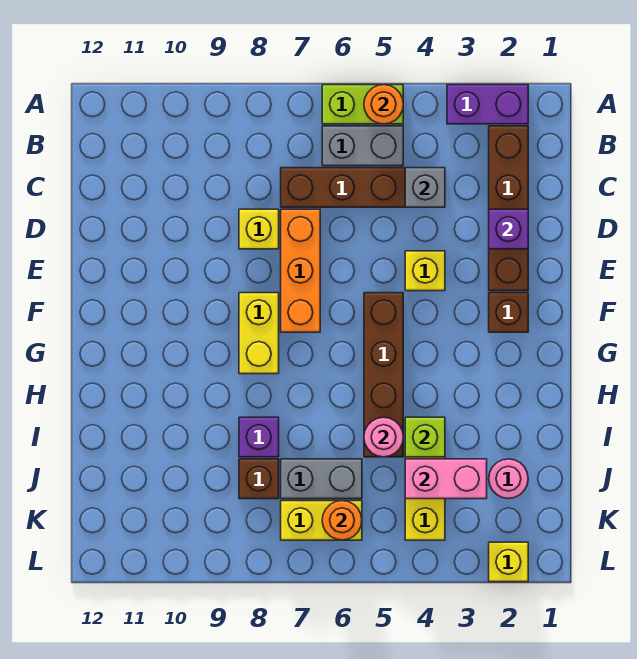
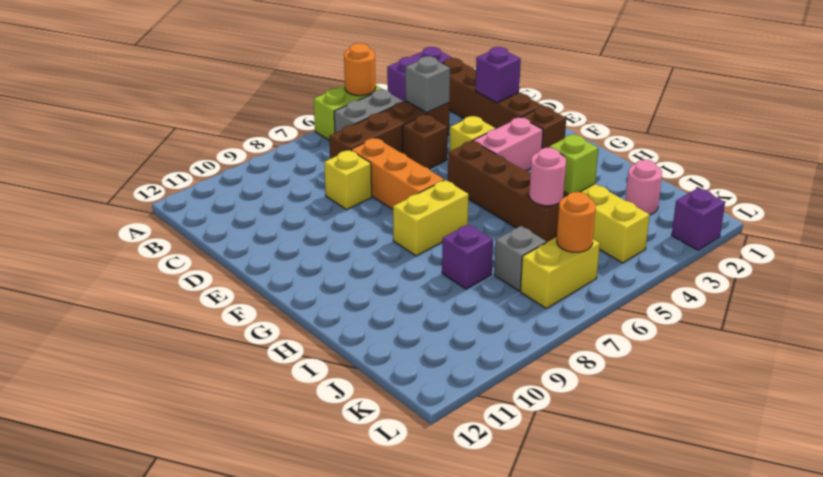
yellow 1x2 brick [239,293,279,374] -> yellow 1x2 brick turned to [393,180,469,256]
pink 1x2 brick [405,459,487,499] -> pink 1x2 brick moved to [473,117,543,171]
grey 1x2 brick [281,459,362,499] -> grey 1x1 brick [494,226,546,291]
brown 1x1 brick [239,459,279,499] -> brown 1x1 brick moved to [403,114,448,169]
yellow 1x1 brick [489,542,528,582] -> purple 1x1 brick [672,188,725,250]

